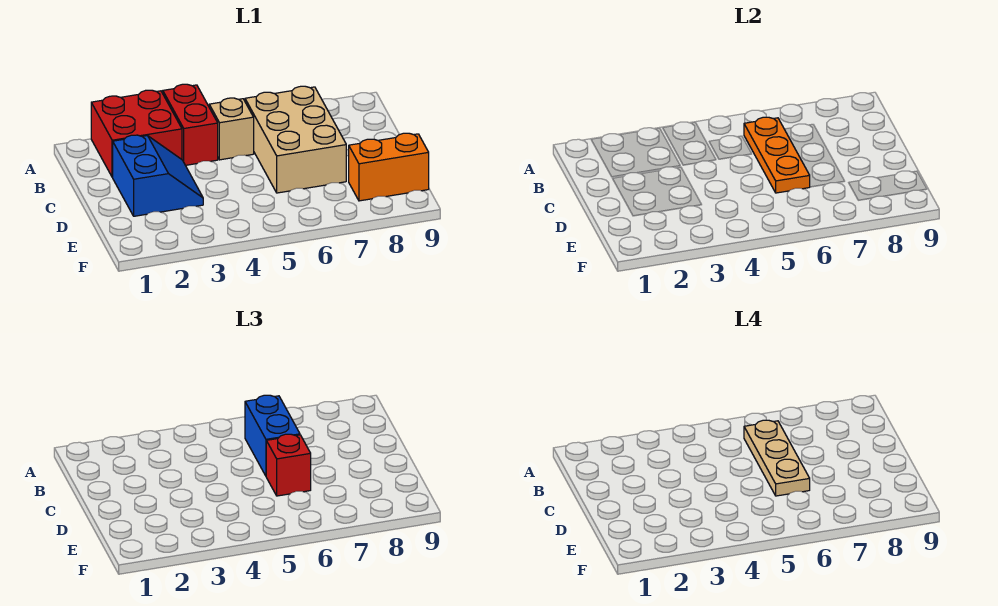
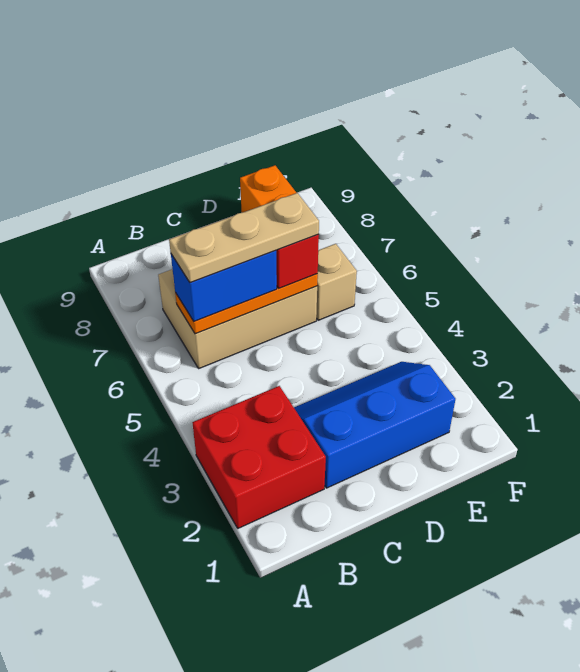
red 1x2 brick [163,84,218,165] -> none
tan 1x1 brick [209,98,254,160] -> tan 1x1 brick moved to [316,244,357,320]
blue 2x2 slope [113,135,203,216] -> blue 2x3 slope [294,362,455,488]

